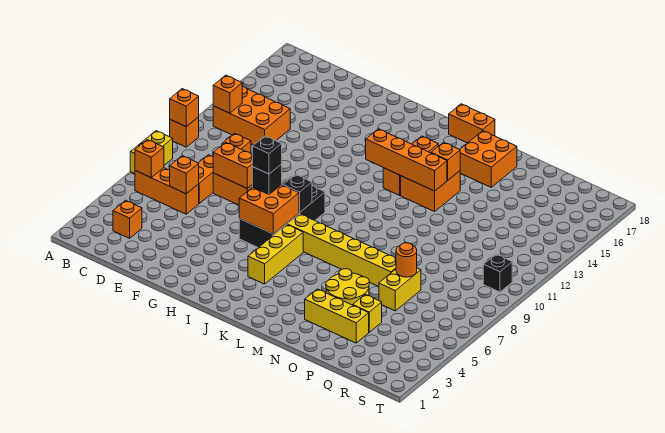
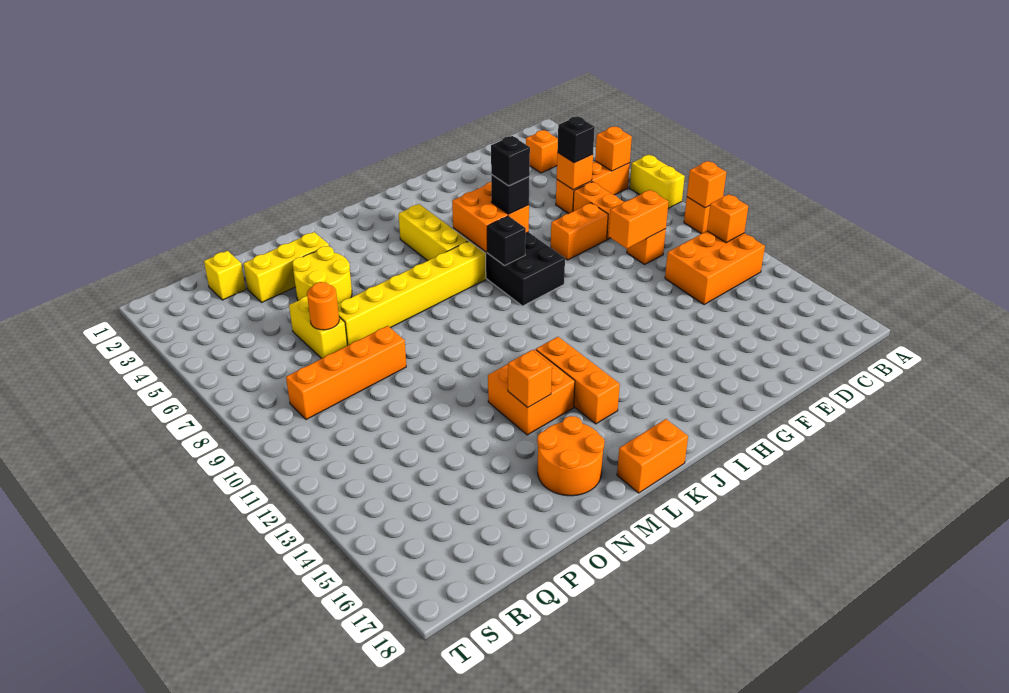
orange 1x2 brick [213,142,253,188] -> orange 1x2 brick moved to [609,190,669,249]
orange 1x4 brick [366,129,447,191] -> orange 1x4 brick moved to [286,326,406,420]
orange 2x2 brick [460,131,517,187] -> orange 2x2 round brick [537,416,605,496]
yellow 1x1 brick [353,294,382,332] -> yellow 1x1 brick moved to [204,251,246,300]
black 1x1 brick [483,254,512,292] -> black 1x1 brick moved to [557,116,595,163]

